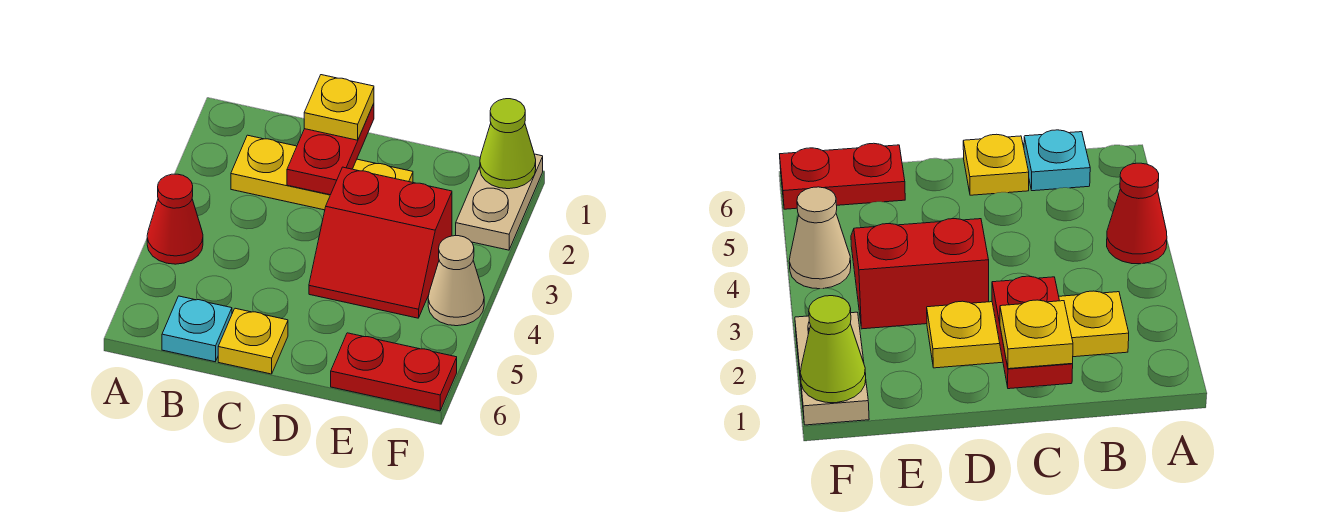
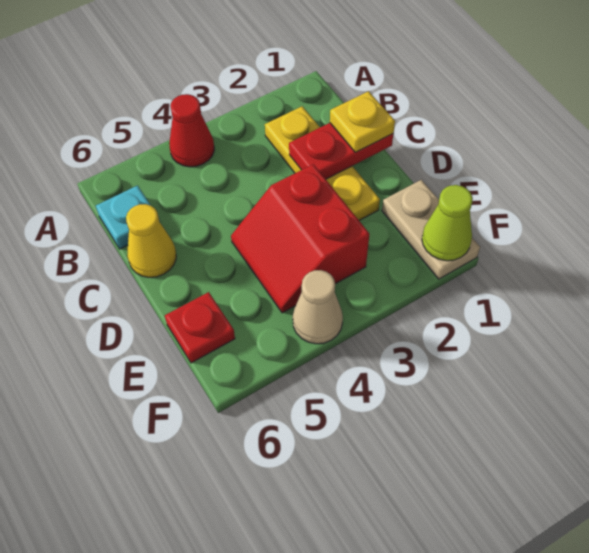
yellow 1x1 plate [218,308,288,374] -> yellow 1x1 cone [126,204,176,277]
red 1x2 plate [331,333,457,411] -> red 1x1 plate [165,292,235,363]
tan 1x2 plate [456,154,543,250] -> tan 1x2 plate turned to [382,180,480,279]

